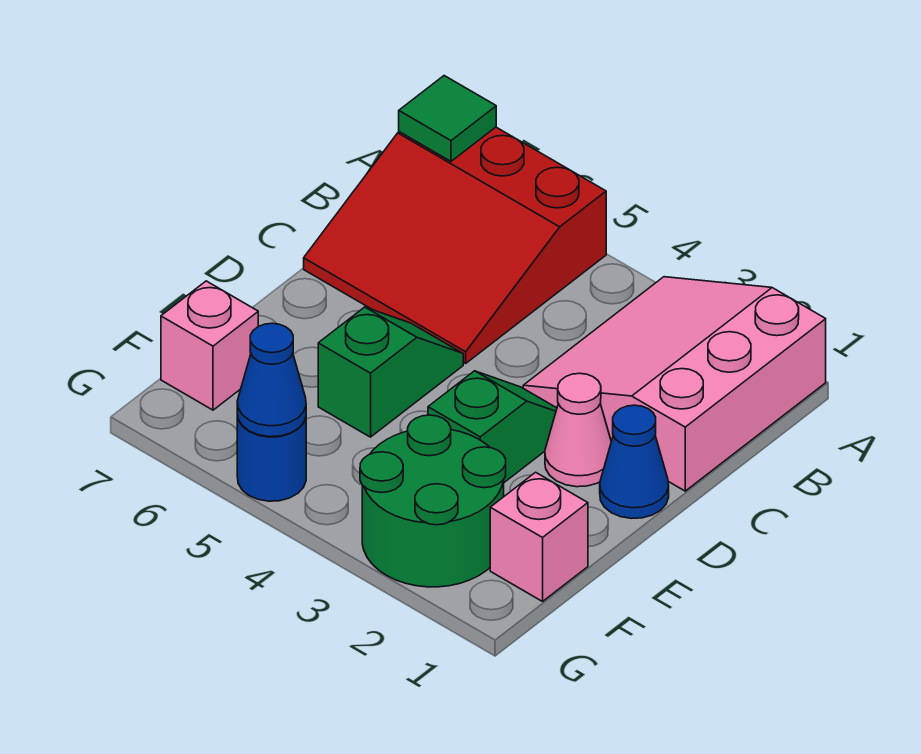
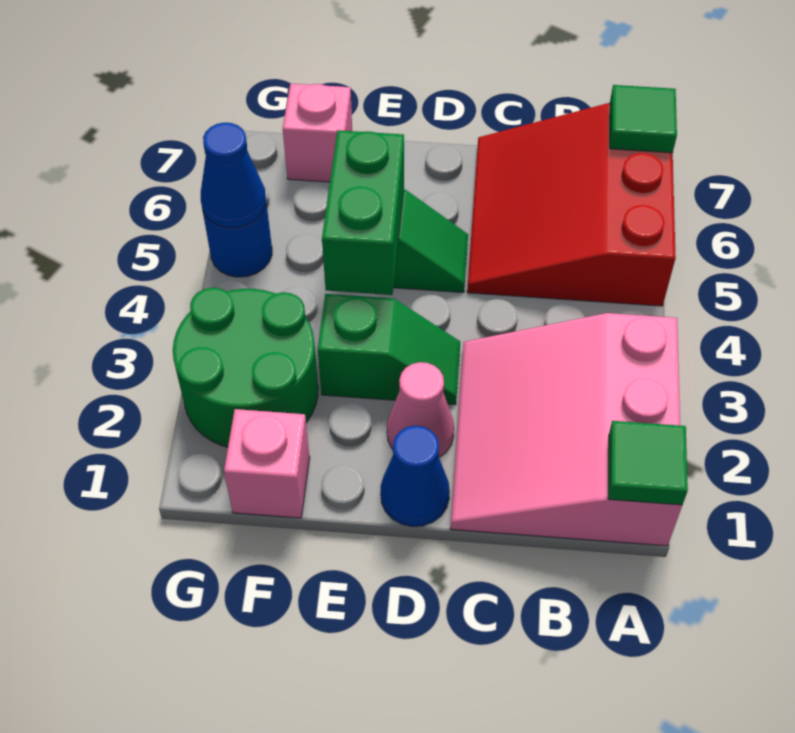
pink 3x3 slope [523,277,826,491] -> pink 3x3 slope turned to [451,313,682,546]
none -> green 1x1 tile [608,421,688,505]
none -> green 1x2 brick [322,130,404,295]

